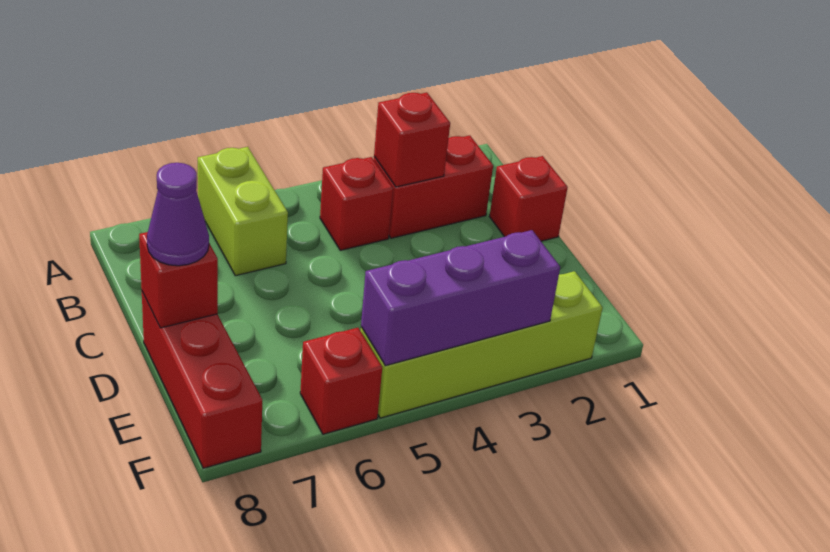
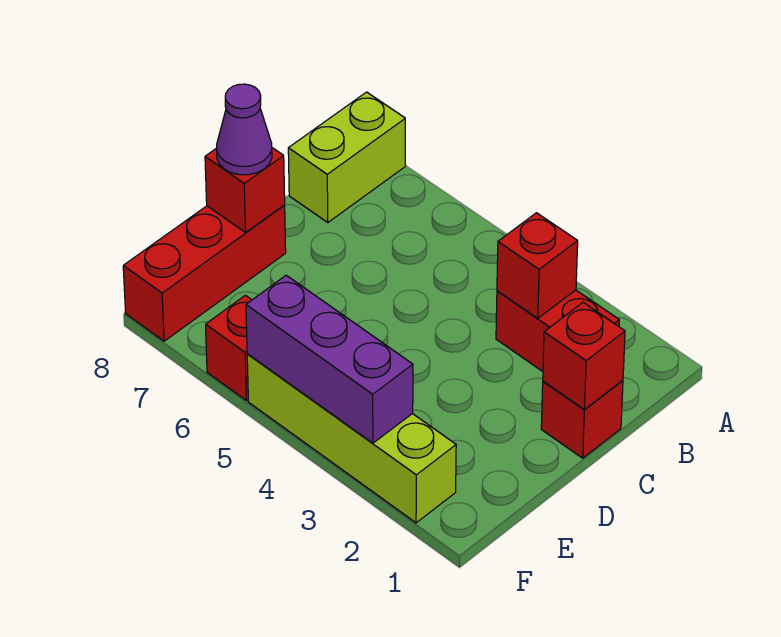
lime 1x2 brick [198,147,288,276] -> lime 1x2 brick moved to [288,92,405,223]
red 1x1 brick [320,157,393,250] -> red 1x1 brick moved to [543,303,625,410]

